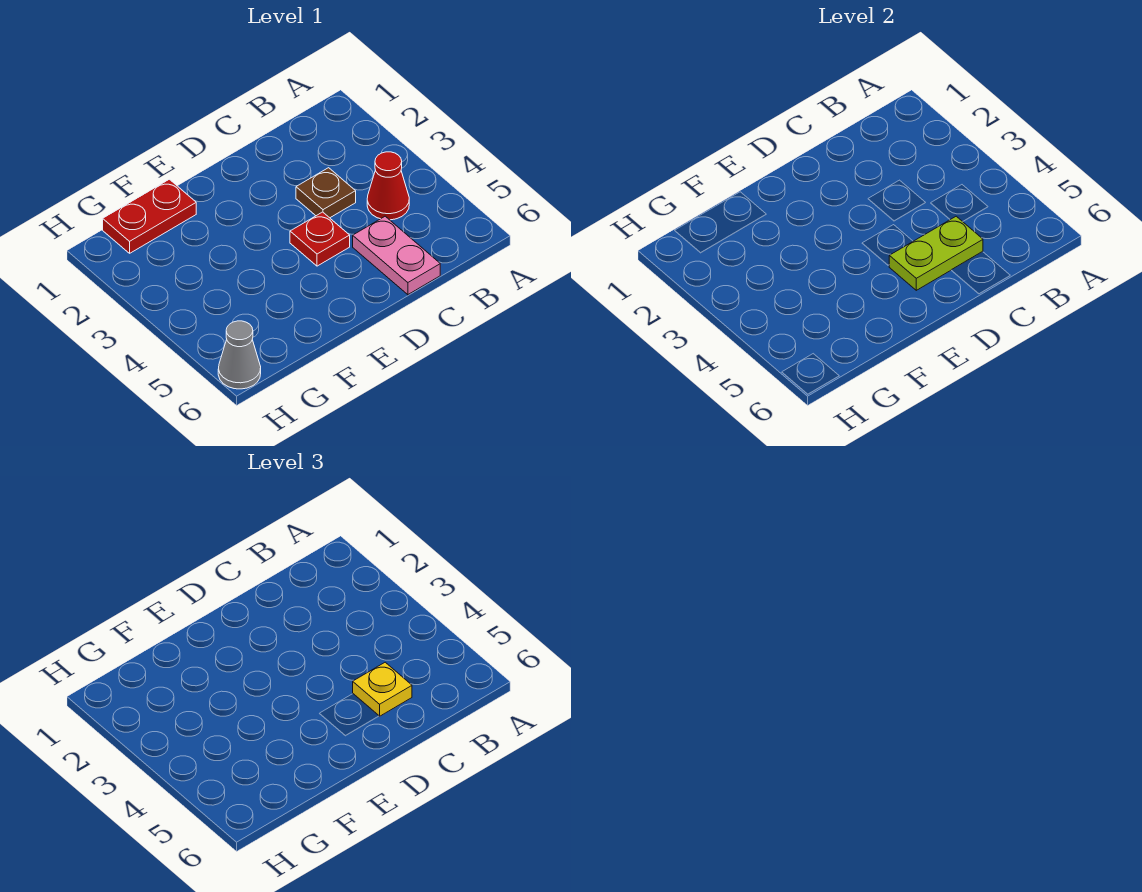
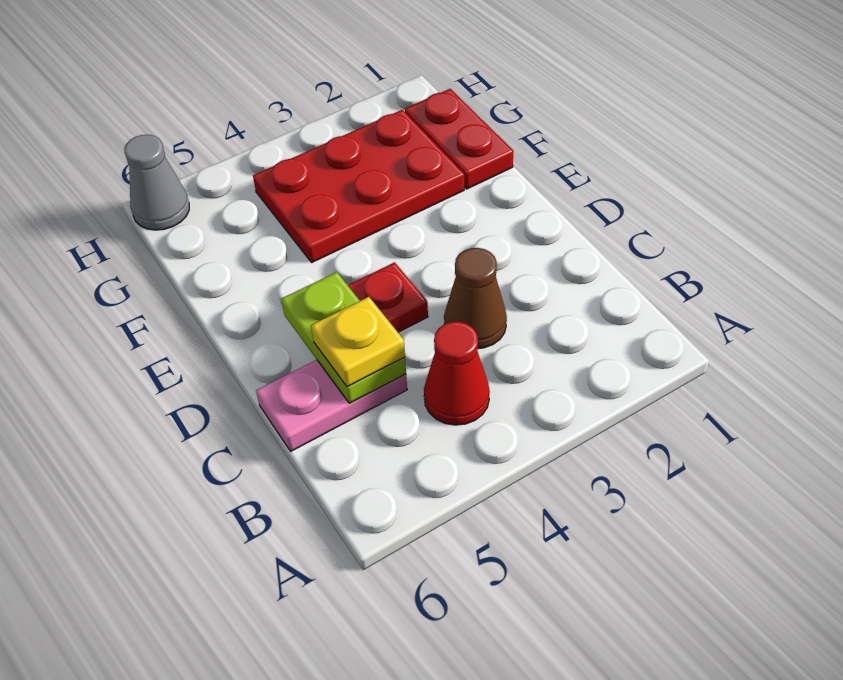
brown 1x1 plate [296,168,356,218] -> brown 1x1 cone [444,248,507,348]
none -> red 2x3 plate [253,110,464,263]

